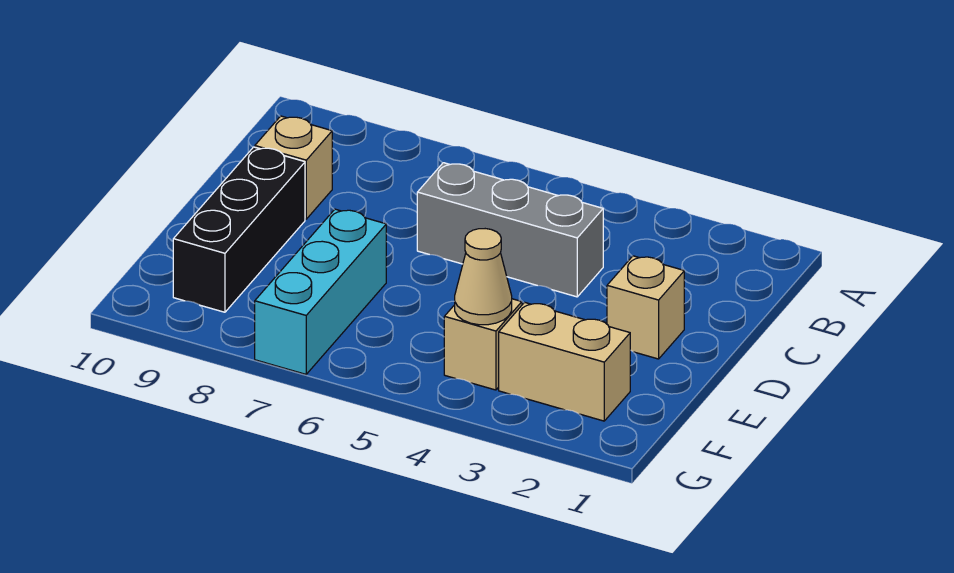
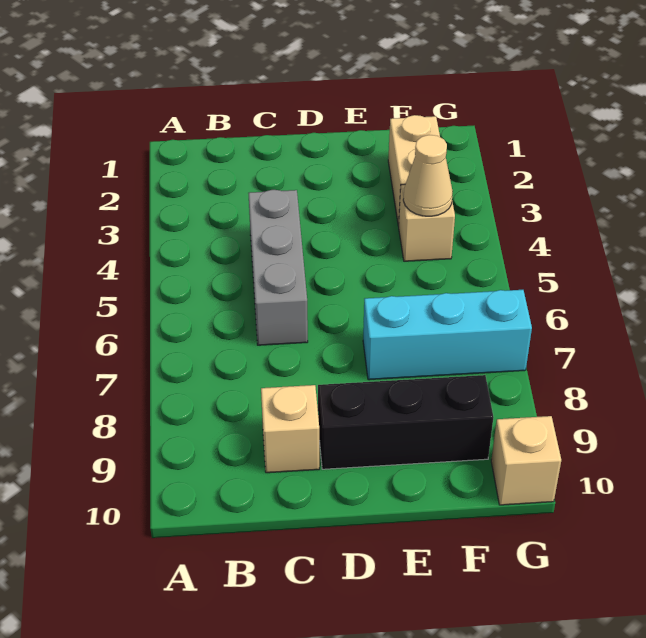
tan 1x1 brick [607,256,684,359] -> tan 1x1 brick moved to [491,416,561,505]

